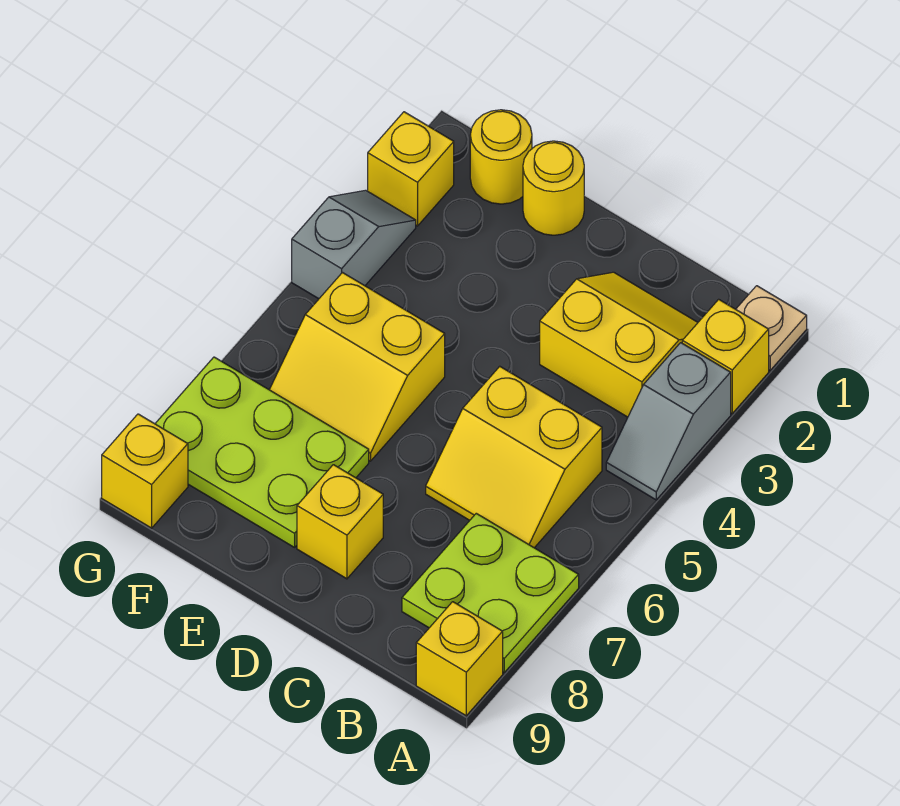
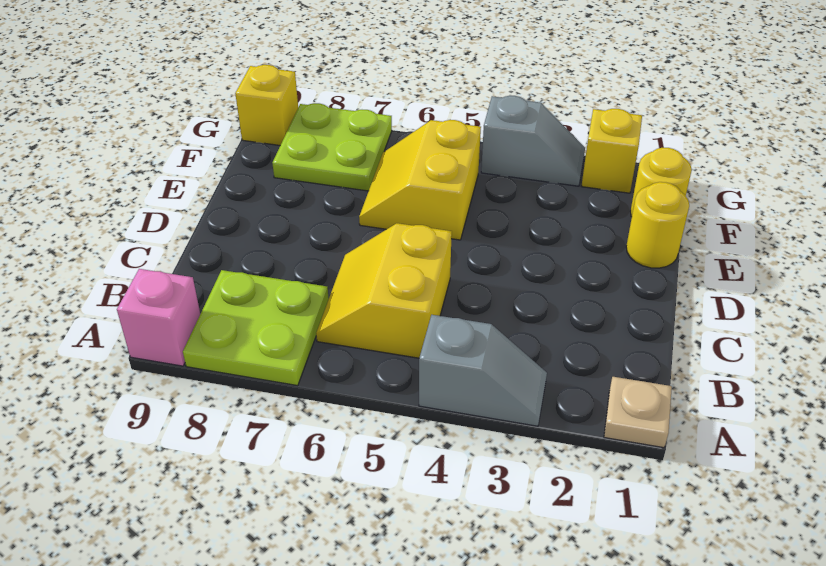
yellow 1x1 brick [682,299,769,413] -> none
grey 1x2 slope [606,343,731,500] -> grey 1x2 slope turned to [419,315,547,426]
yellow 1x1 brick [416,602,503,716] -> pink 1x1 brick [117,269,200,366]
yellow 2x2 slope [540,272,698,417] -> none
yellow 1x1 brick [297,465,383,579] -> none
lime 2x3 plate [155,357,369,547] -> lime 2x2 plate [272,103,392,191]

